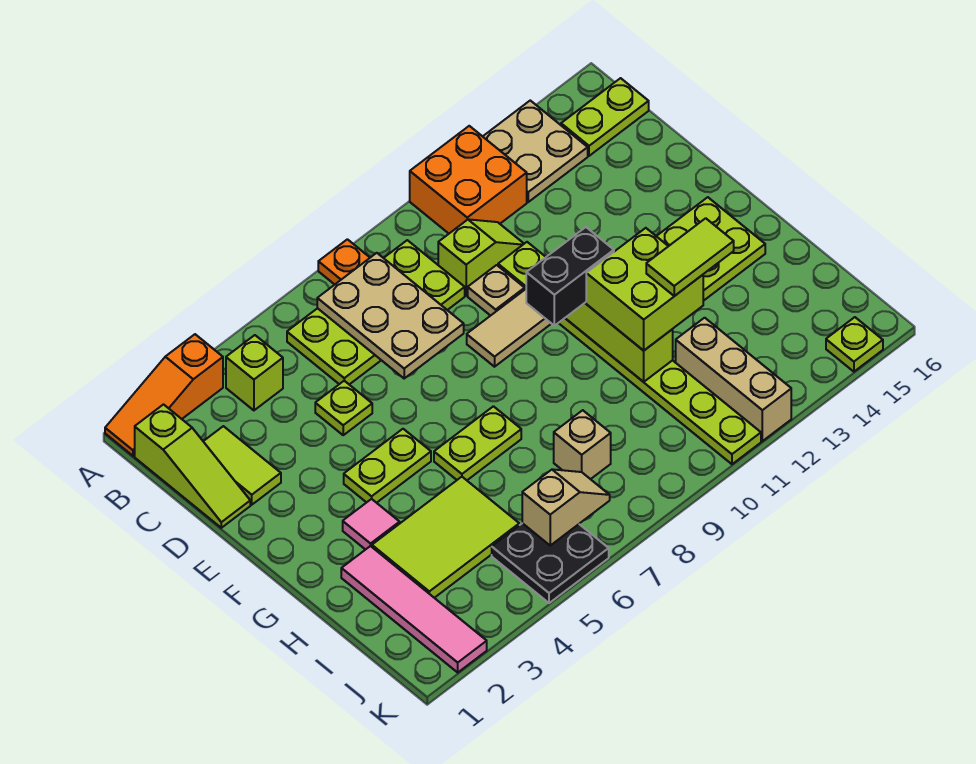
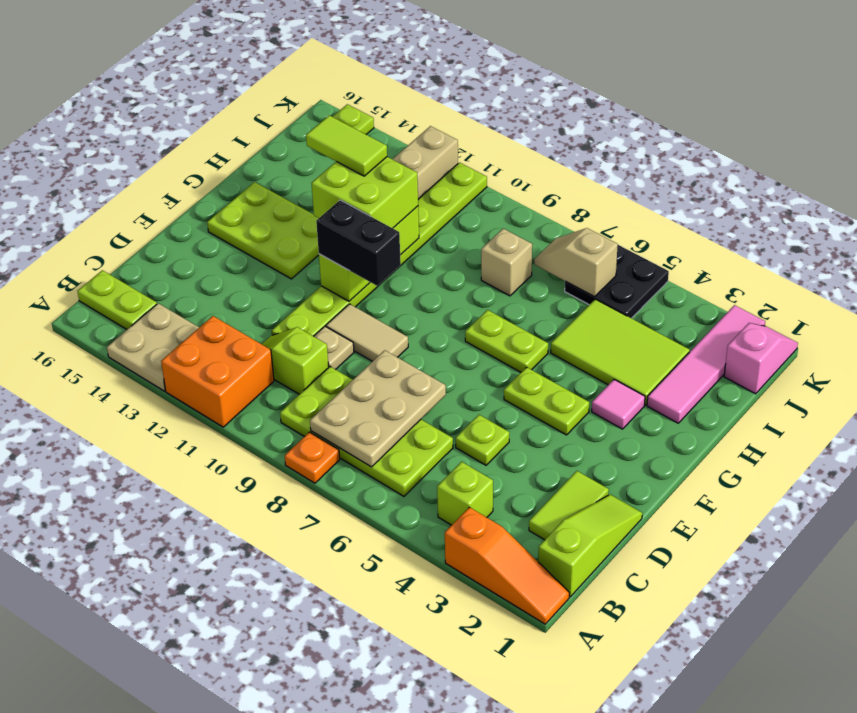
none -> pink 1x2 slope [724,323,798,394]

